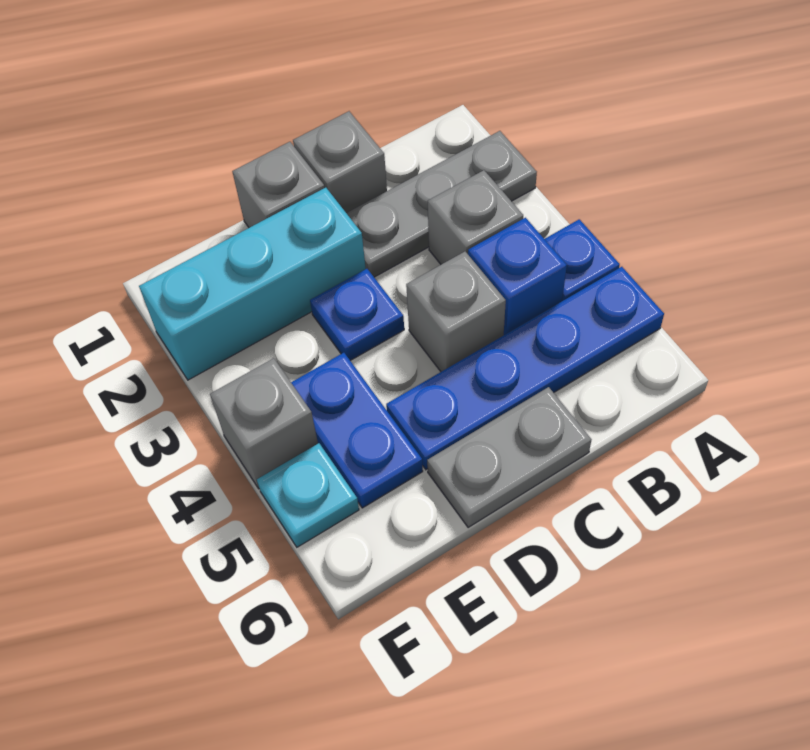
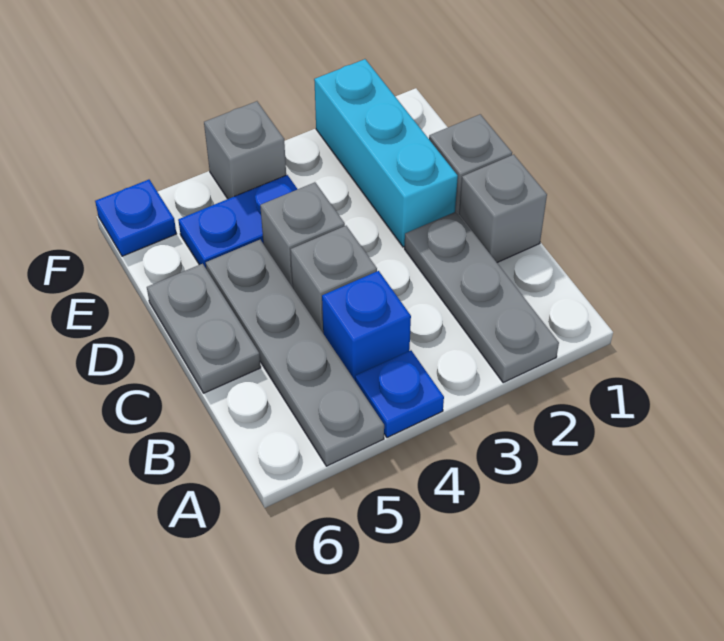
blue 1x4 plate [386,267,664,469] -> grey 1x4 plate [206,240,384,466]
grey 1x1 brick [428,170,523,264] -> grey 1x1 brick moved to [260,182,345,287]
blue 1x1 plate [310,269,404,361] -> blue 1x1 plate moved to [95,180,176,256]
cyan 1x1 plate [257,443,359,547] -> none

